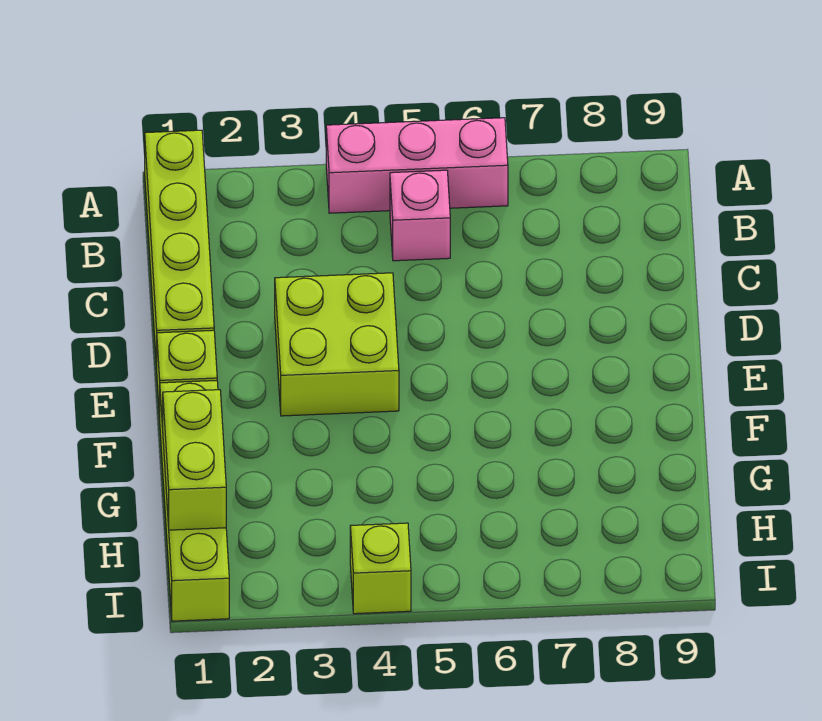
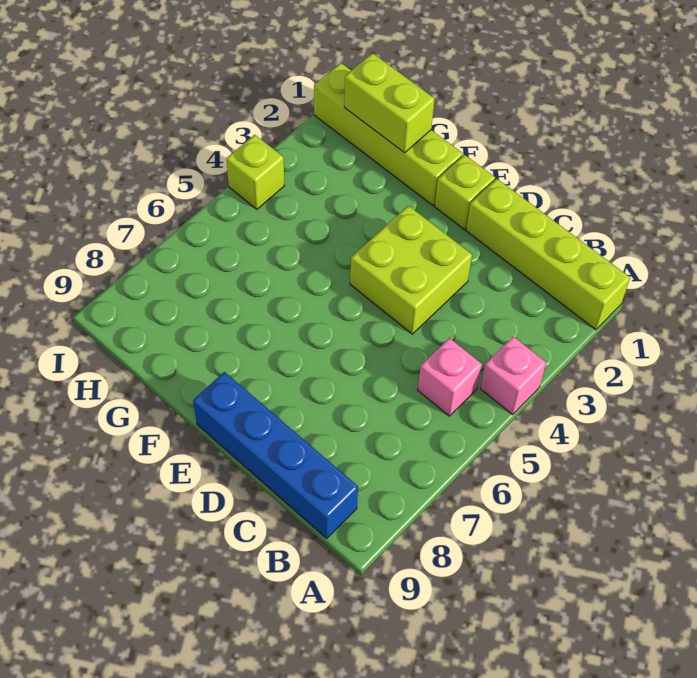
pink 1x3 brick [326,118,508,213] -> pink 1x1 brick [480,337,546,414]
none -> blue 1x4 brick [193,372,358,538]

